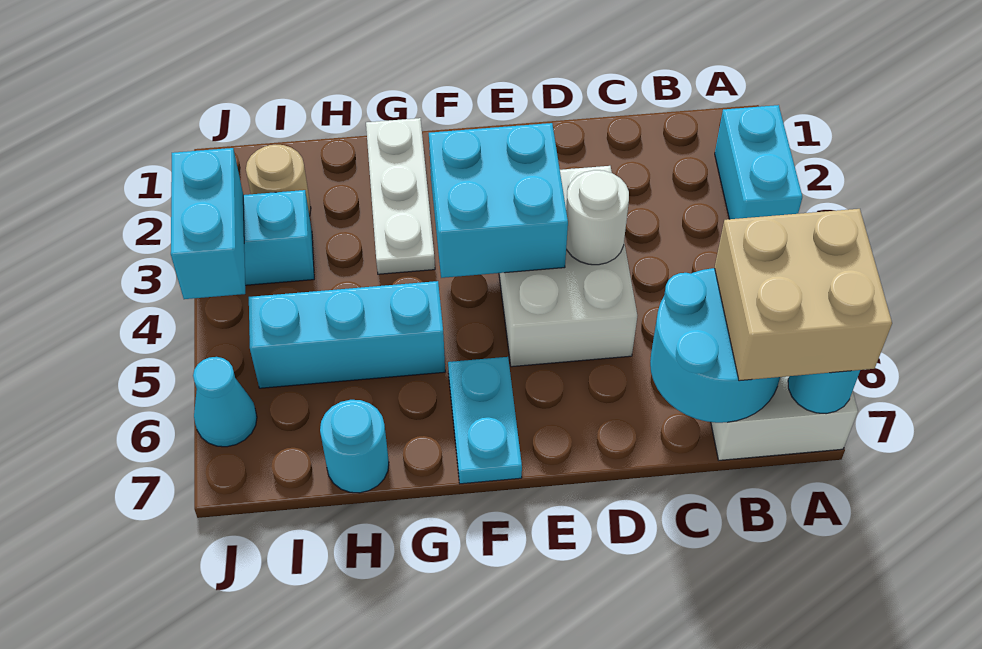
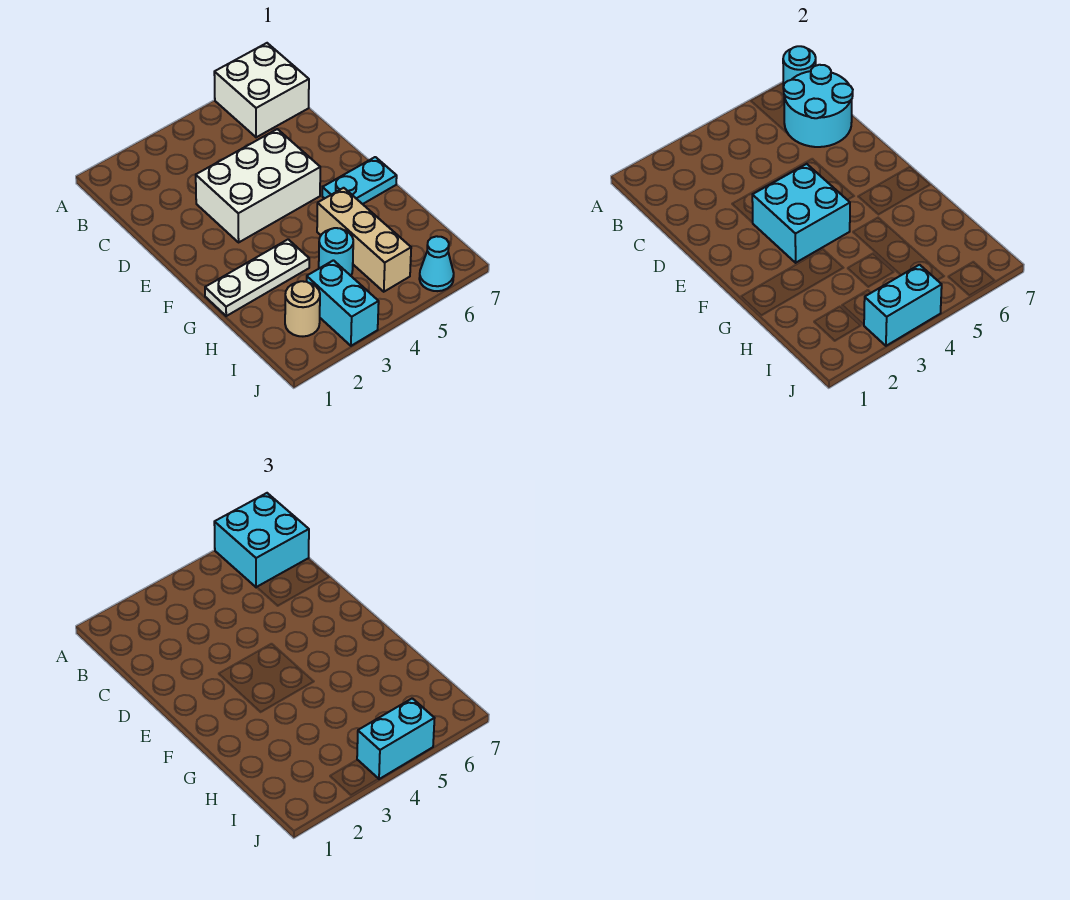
cyan 1x2 brick [715,105,802,219] -> cyan 1x2 brick moved to [357,698,435,779]
tan 2x2 brick [715,209,892,381] -> cyan 2x2 brick [214,493,309,587]
white 1x1 round brick [566,170,629,265] -> none
cyan 1x3 brick [249,281,445,388] -> tan 1x3 brick [317,188,411,292]
cyan 1x1 round brick [320,400,389,493] -> cyan 1x1 round brick moved to [319,228,353,276]

